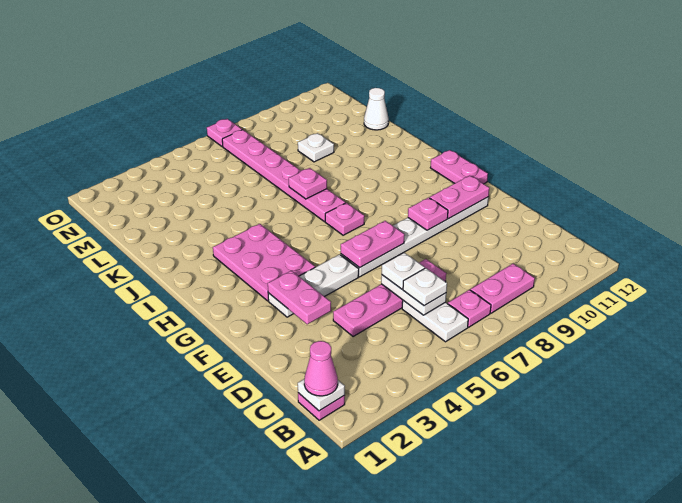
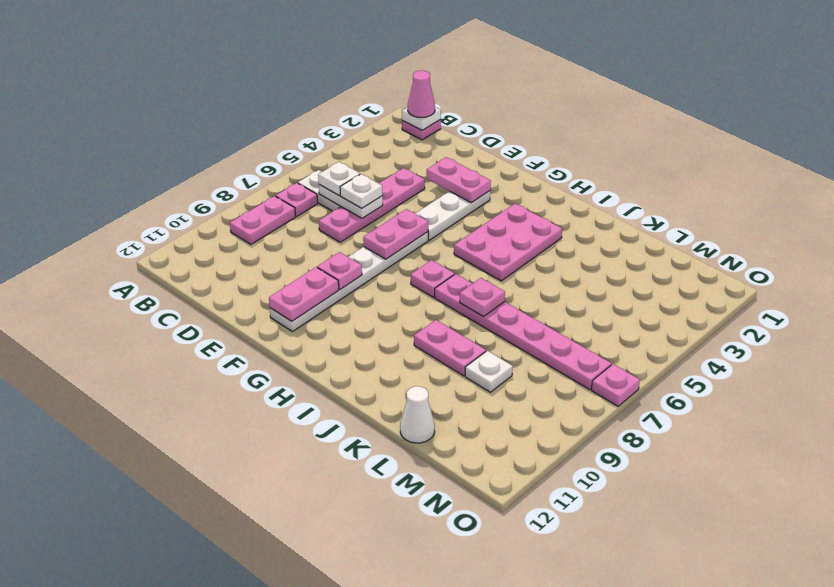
pink 2x3 plate [213,224,315,301] -> pink 2x3 plate turned to [454,204,562,281]
pink 1x2 plate [430,150,488,184] -> pink 1x2 plate moved to [414,320,486,376]

